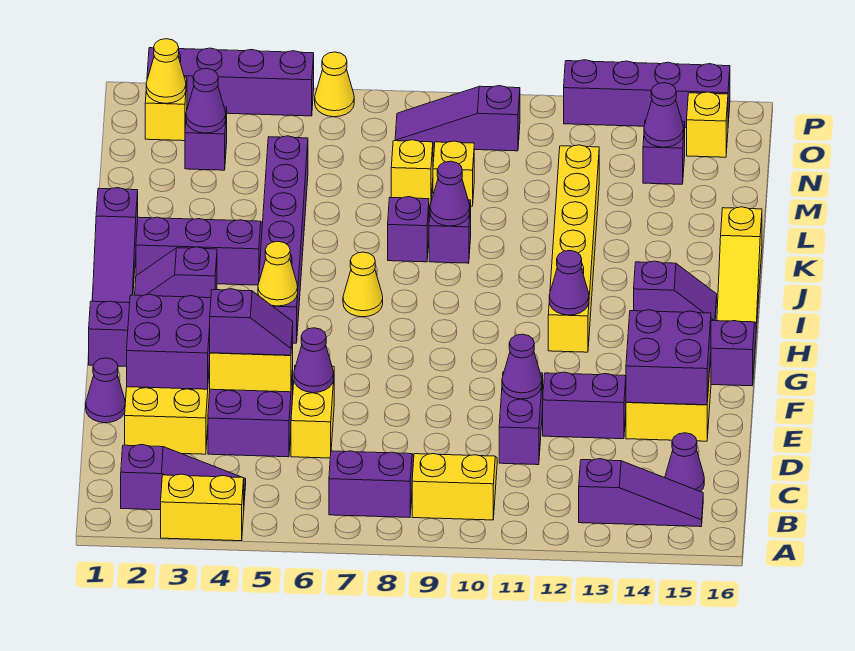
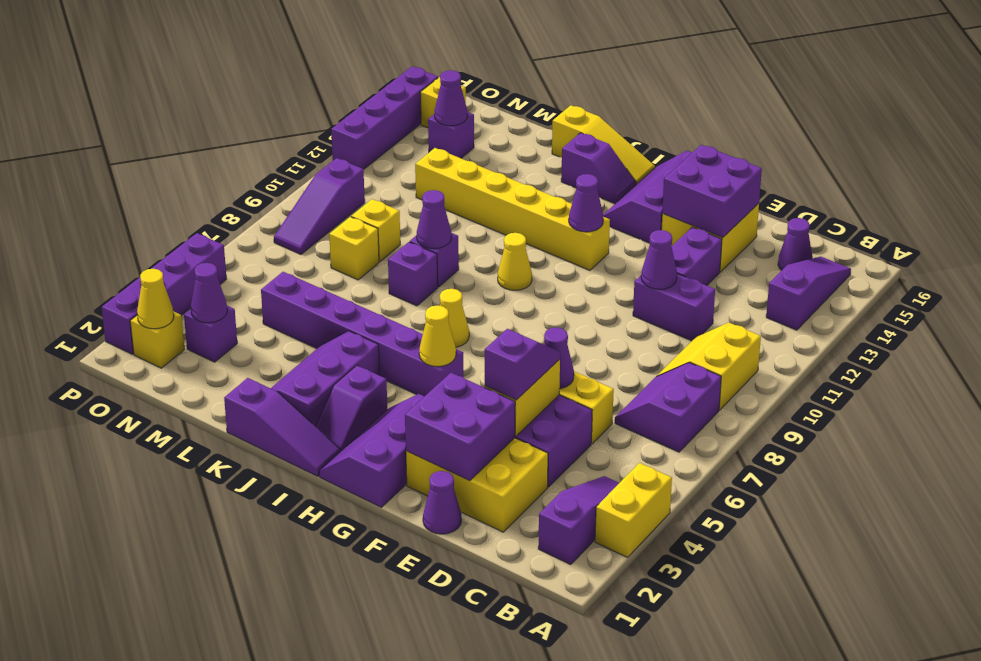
purple 1x2 slope [634,261,717,321] -> purple 1x2 slope turned to [561,133,637,204]
yellow 1x1 cone [315,52,354,117] -> yellow 1x1 cone moved to [498,233,532,290]

